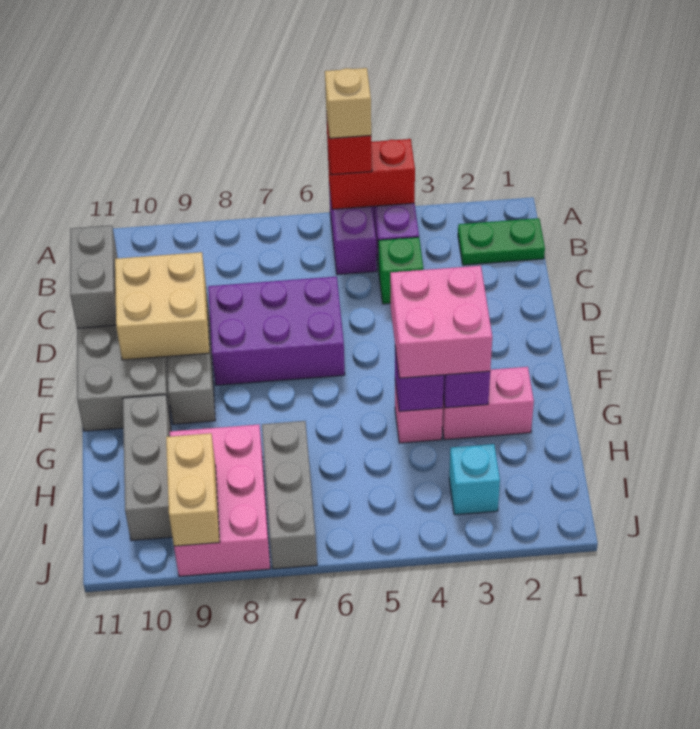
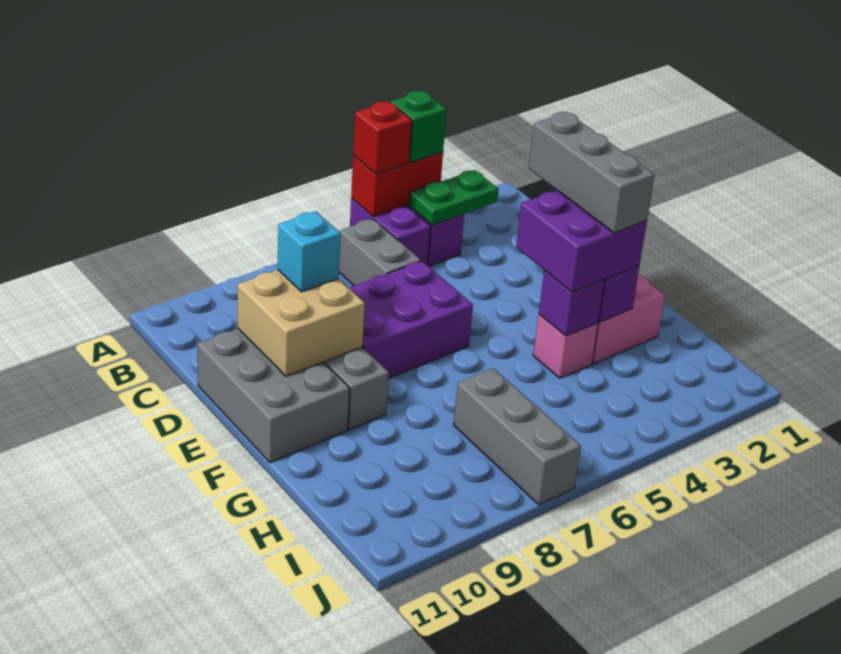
tan 1x1 brick [325,68,371,138] -> none
green 1x2 plate [458,218,545,265] -> green 1x2 plate moved to [409,170,499,225]
green 1x1 brick [378,237,423,304] -> green 1x1 brick moved to [390,91,447,162]
grey 1x2 brick [70,225,118,328] -> grey 1x2 brick moved to [339,219,421,286]
pink 2x2 brick [390,266,492,378] -> purple 2x2 brick [516,190,647,292]
grey 1x3 brick [123,395,172,541] -> grey 1x3 brick moved to [529,112,655,233]
pink 2x3 brick [170,424,270,576] -> none
cyan 1x1 brick [449,444,500,515] -> cyan 1x1 brick moved to [278,211,341,292]
tan 1x2 brick [166,433,220,546] -> none

